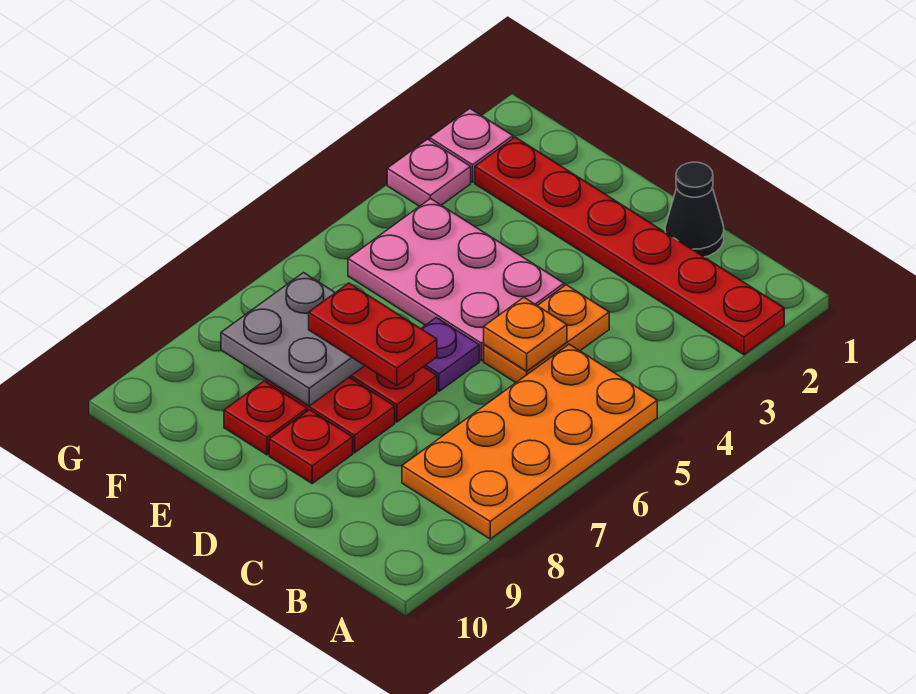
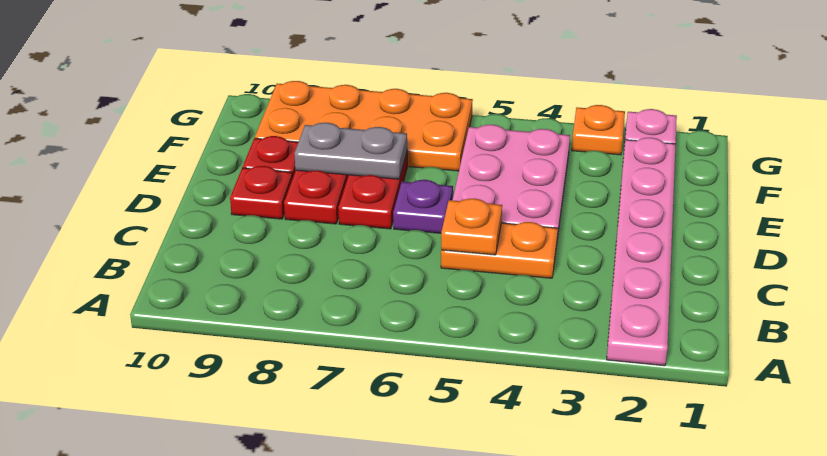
red 1x6 plate [475,137,784,355] -> pink 1x6 plate [607,137,676,366]
orange 2x4 plate [402,344,657,539] -> orange 2x4 plate moved to [255,81,473,171]
black 1x1 cone [665,162,724,257] -> none
red 1x2 plate [309,283,437,386] -> none
grey 2x2 plate [221,273,365,406] -> grey 1x2 plate [294,123,407,179]
pink 1x1 plate [387,139,471,206] -> orange 1x1 plate [572,105,625,155]

